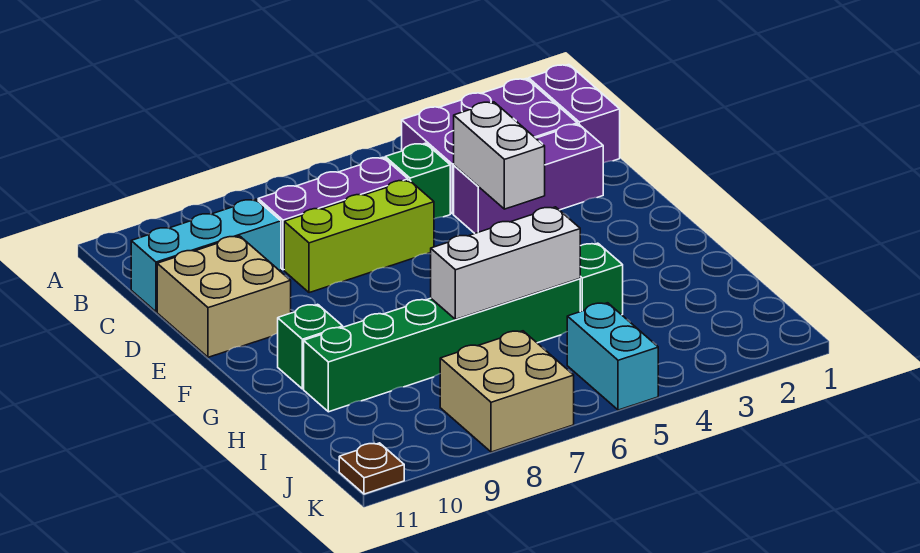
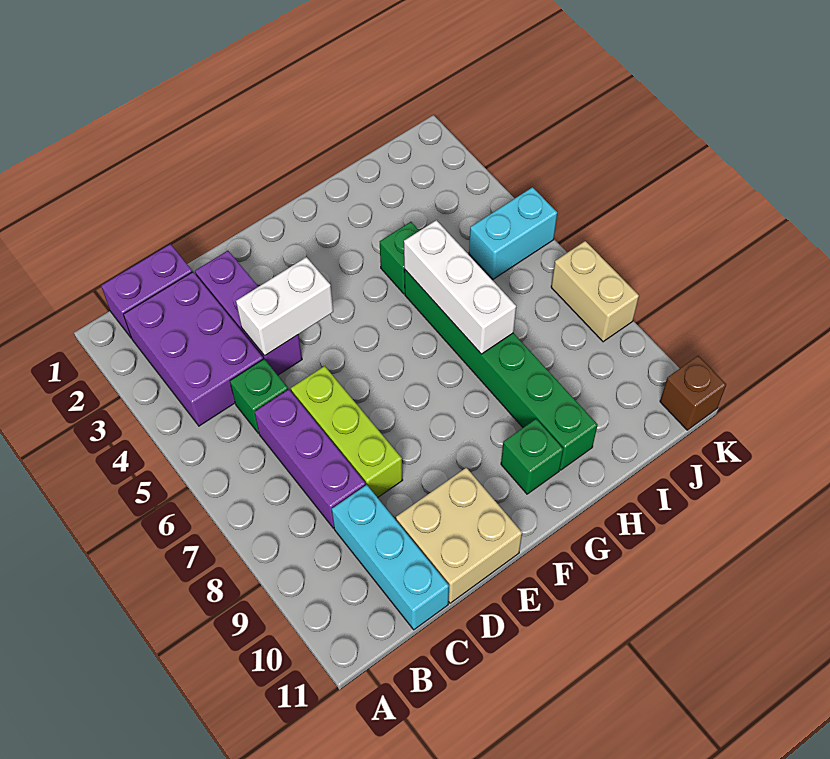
tan 2x2 brick [440,331,574,452] -> tan 1x2 brick [551,241,639,342]
brown 1x1 plate [339,443,404,494] -> brown 1x1 brick [660,356,726,430]

